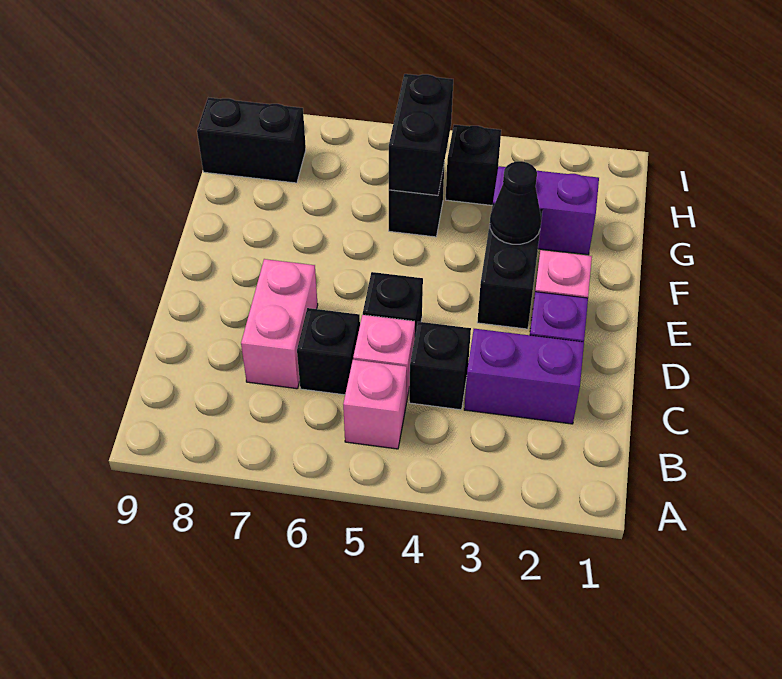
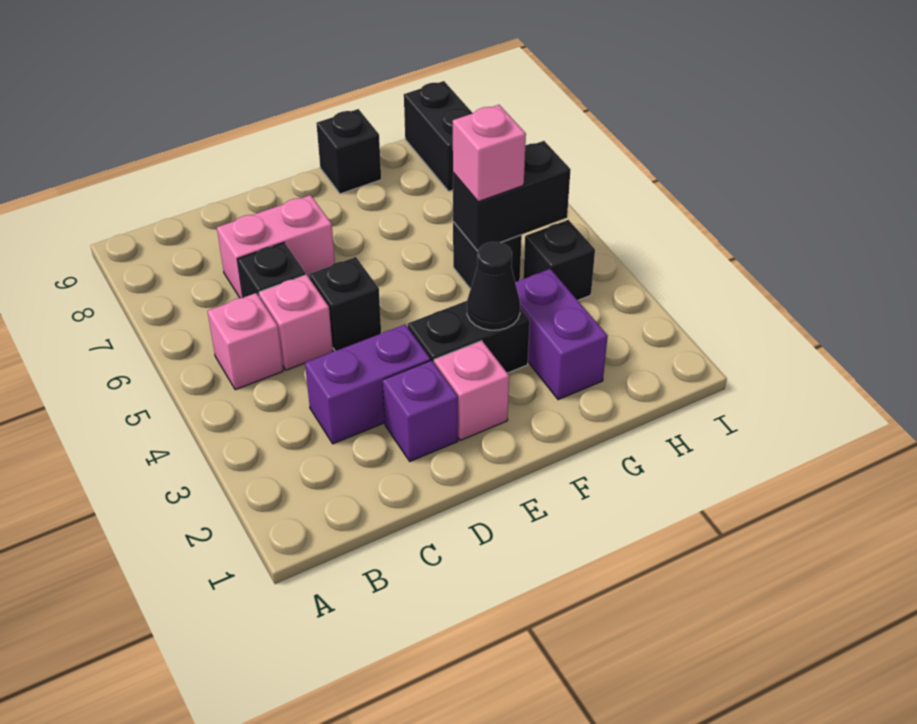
purple 1x2 brick [464,329,584,424] -> purple 1x2 brick turned to [305,325,430,444]
black 1x1 brick [409,322,471,410] -> black 1x1 brick moved to [316,109,381,194]
none -> pink 1x1 brick [453,105,526,202]

